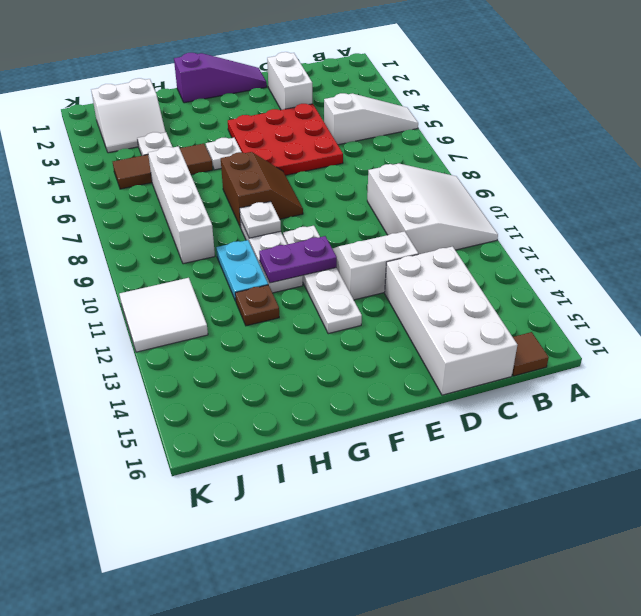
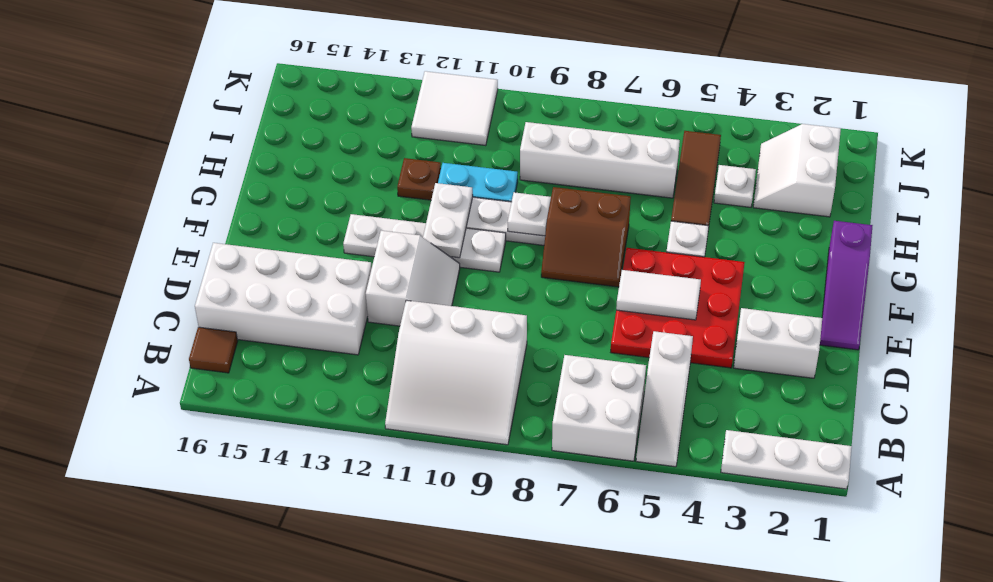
none -> white 1x3 plate [721,430,852,489]
none -> white 2x2 brick [552,355,646,461]
none -> white 1x2 tile [616,270,701,320]
purple 1x2 plate [259,236,337,283] -> white 1x2 plate [423,183,473,258]

